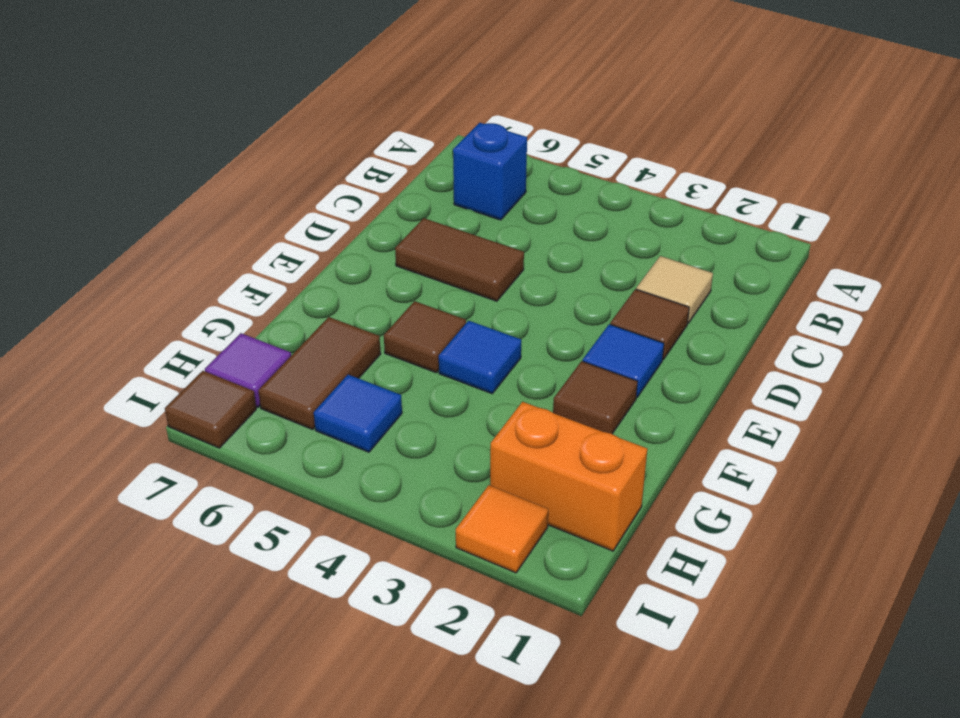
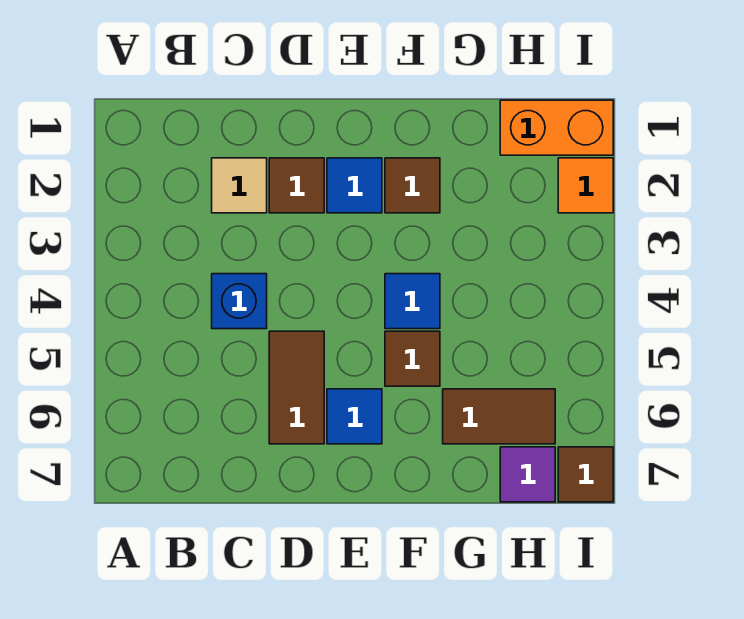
blue 1x1 brick [453,123,527,220] -> blue 1x1 brick moved to [212,274,267,329]
orange 1x2 brick [490,402,647,551] -> orange 1x2 brick turned to [500,100,613,155]
blue 1x1 tile [314,375,402,452] -> blue 1x1 tile moved to [327,389,382,444]

